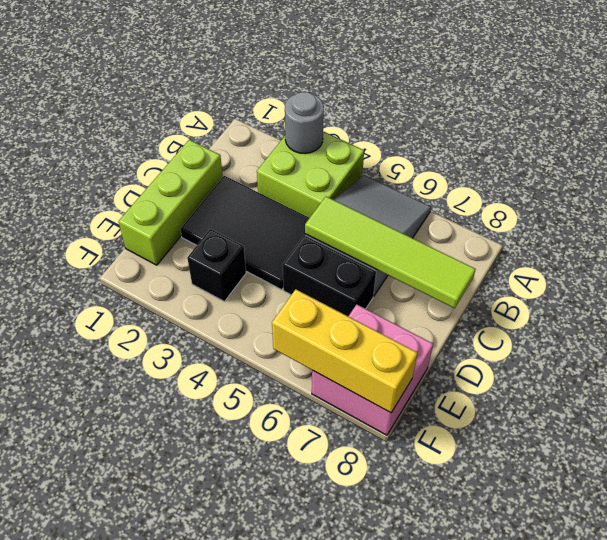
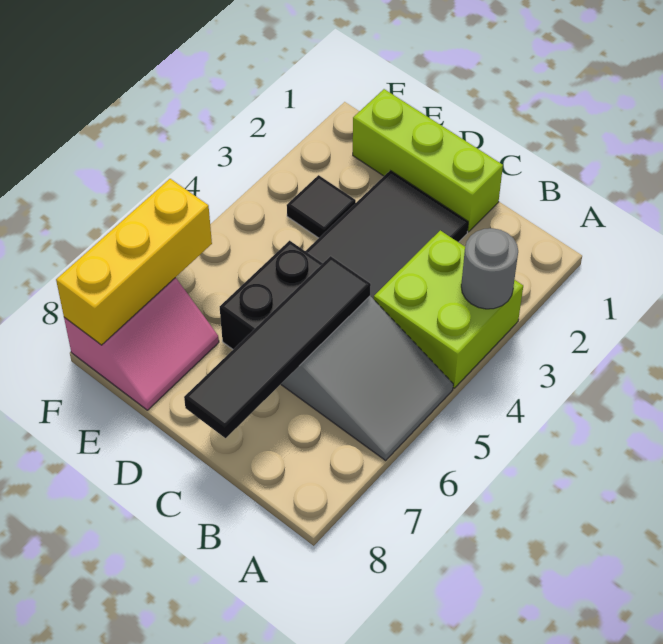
lime 1x4 tile [305,197,476,308] -> black 1x4 tile [184,256,371,438]
black 1x1 brick [187,229,246,301] -> black 1x1 tile [287,175,356,238]
pink 2x2 brick [312,305,433,435] -> pink 2x2 slope [64,278,219,410]

